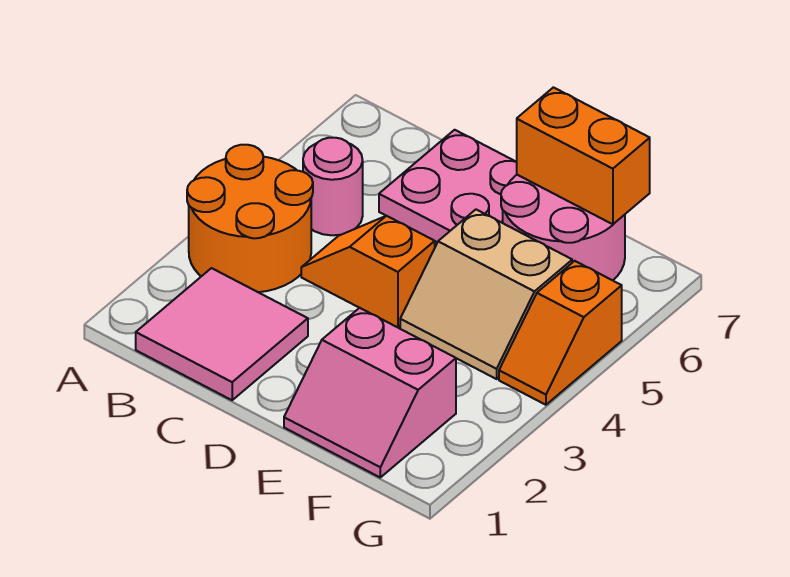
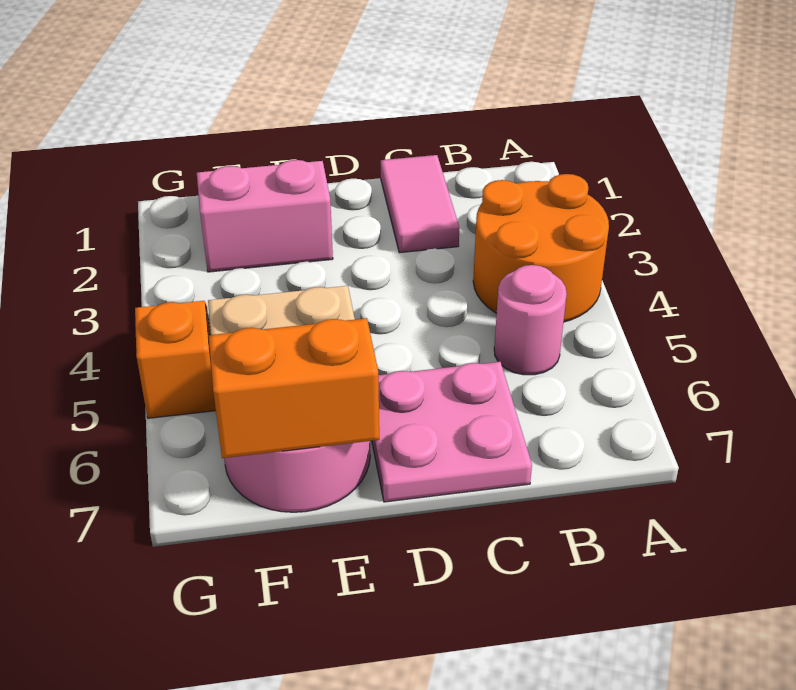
pink 2x2 tile [136,268,308,400] -> pink 1x2 tile [381,155,459,253]
orange 1x2 slope [301,216,435,327] -> none

